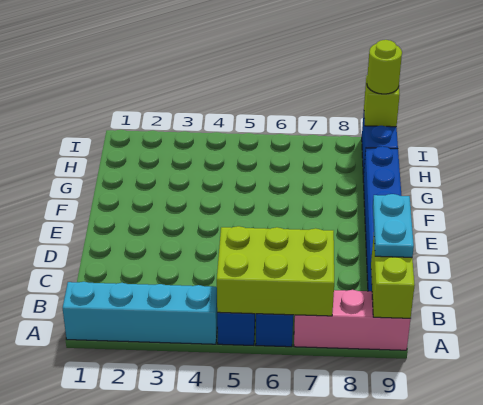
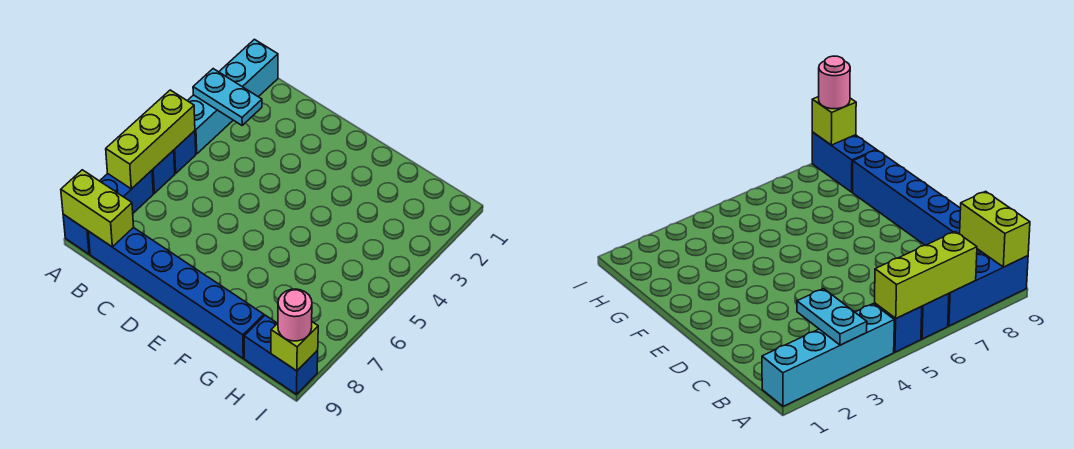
lime 2x3 brick [217,226,334,316] -> lime 1x3 brick [106,90,195,189]
pink 1x3 brick [294,290,410,350] -> blue 1x3 brick [63,171,153,254]
cyan 1x2 plate [373,194,414,257] -> cyan 1x2 plate moved to [193,69,262,125]
lime 1x1 round brick [367,40,402,94] -> pink 1x1 round brick [278,289,312,341]

